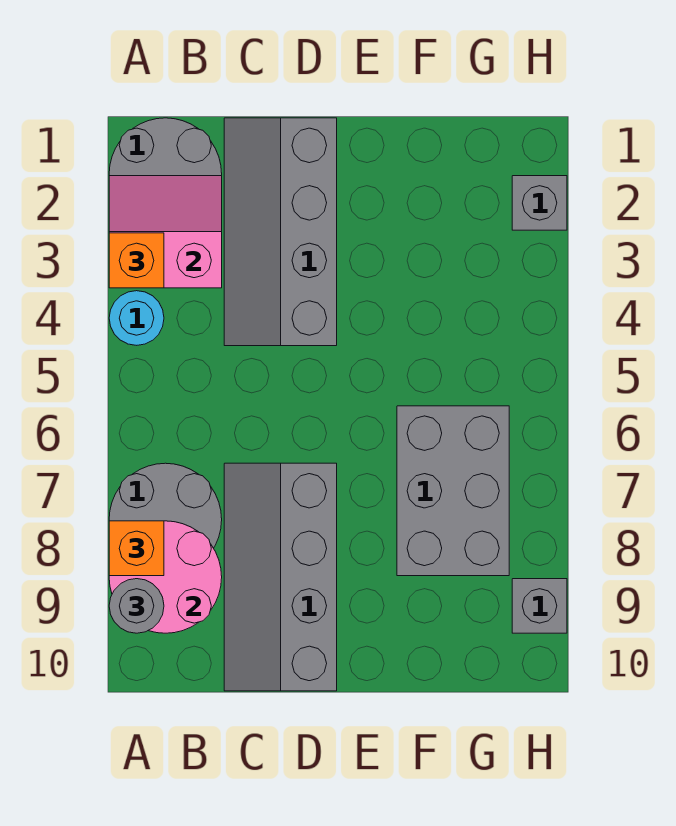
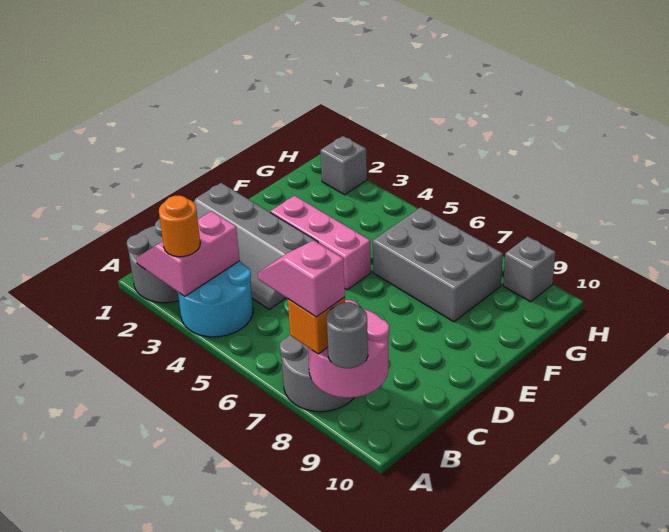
orange 1x1 brick [109,233,164,288] -> orange 1x1 round brick [159,196,200,257]
cyan 1x1 round brick [109,291,164,345] -> cyan 2x2 round brick [178,261,253,337]
none -> pink 1x2 slope [258,240,345,317]
grey 2x4 slope [224,463,337,691] -> none
none -> pink 1x3 brick [270,196,371,290]

